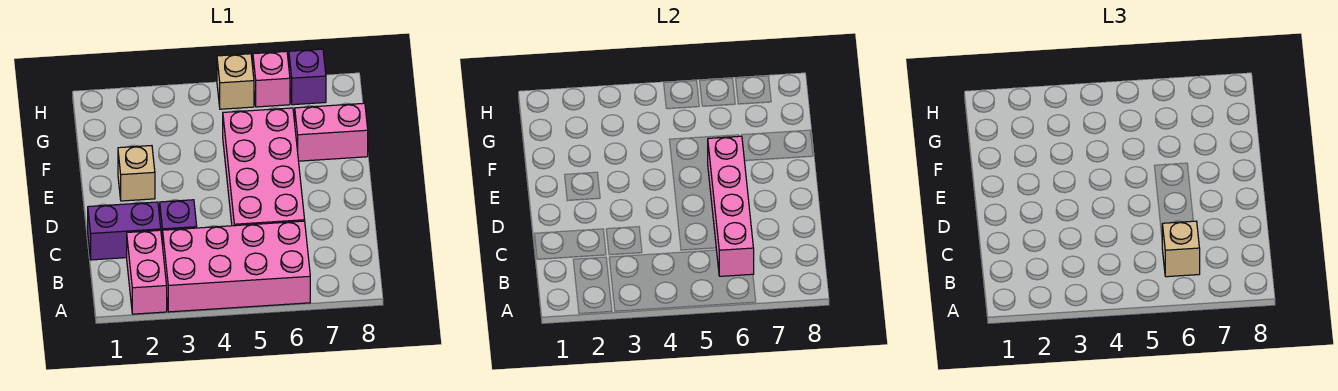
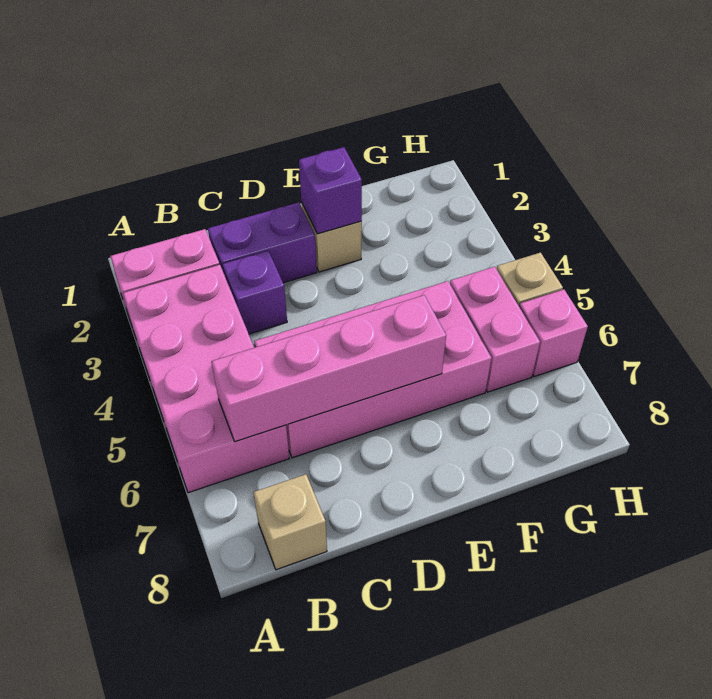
tan 1x1 brick [1162,221,1200,277] -> tan 1x1 brick moved to [253,474,327,570]
purple 1x2 brick [88,202,161,260] -> purple 1x2 brick turned to [208,203,317,283]
pink 1x2 brick [295,103,368,161] -> pink 1x2 brick moved to [450,267,540,392]
purple 1x1 brick [289,49,326,105] -> purple 1x1 brick moved to [299,147,362,234]

